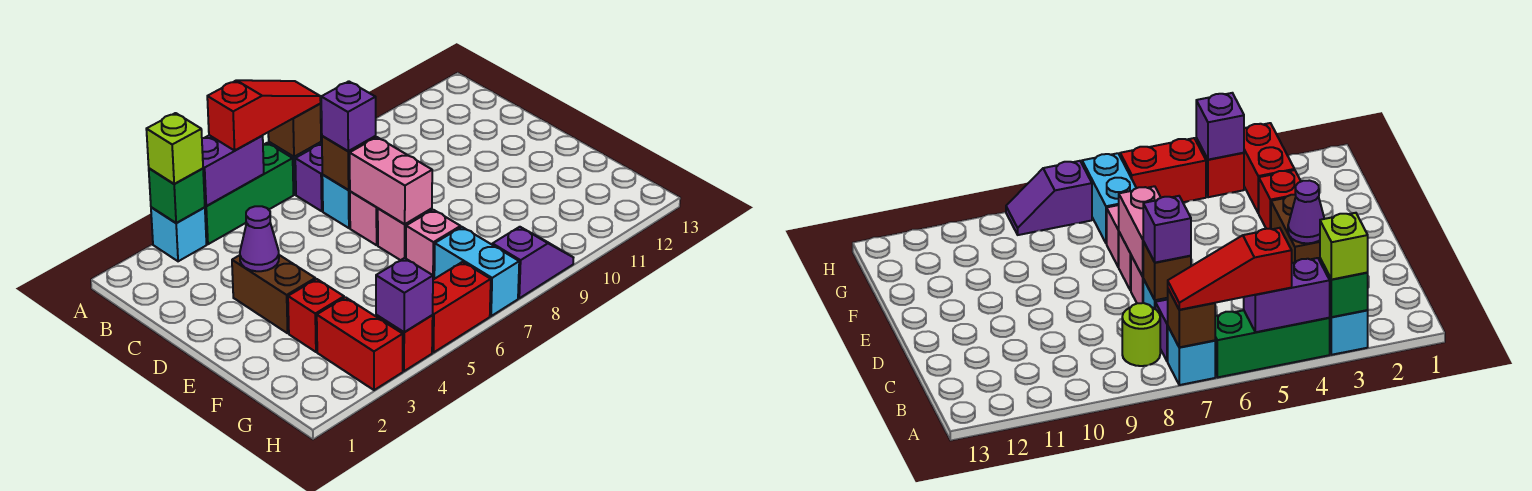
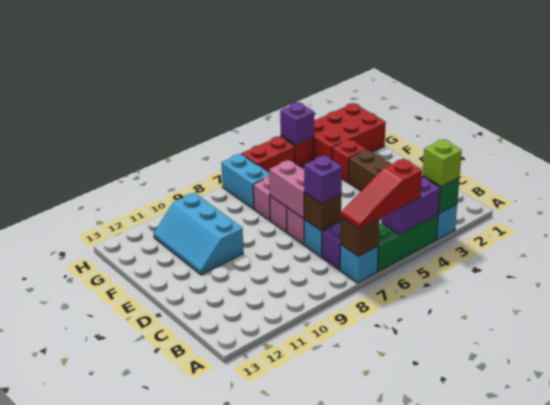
lime 1x1 round brick [1122,303,1160,366] -> none
purple 1x1 cone [240,206,279,271] -> none
none -> cyan 2x3 slope [154,193,243,275]
red 1x2 brick [317,297,403,390] -> red 2x3 brick [314,103,386,160]
purple 1x2 slope [492,227,573,298] -> none

